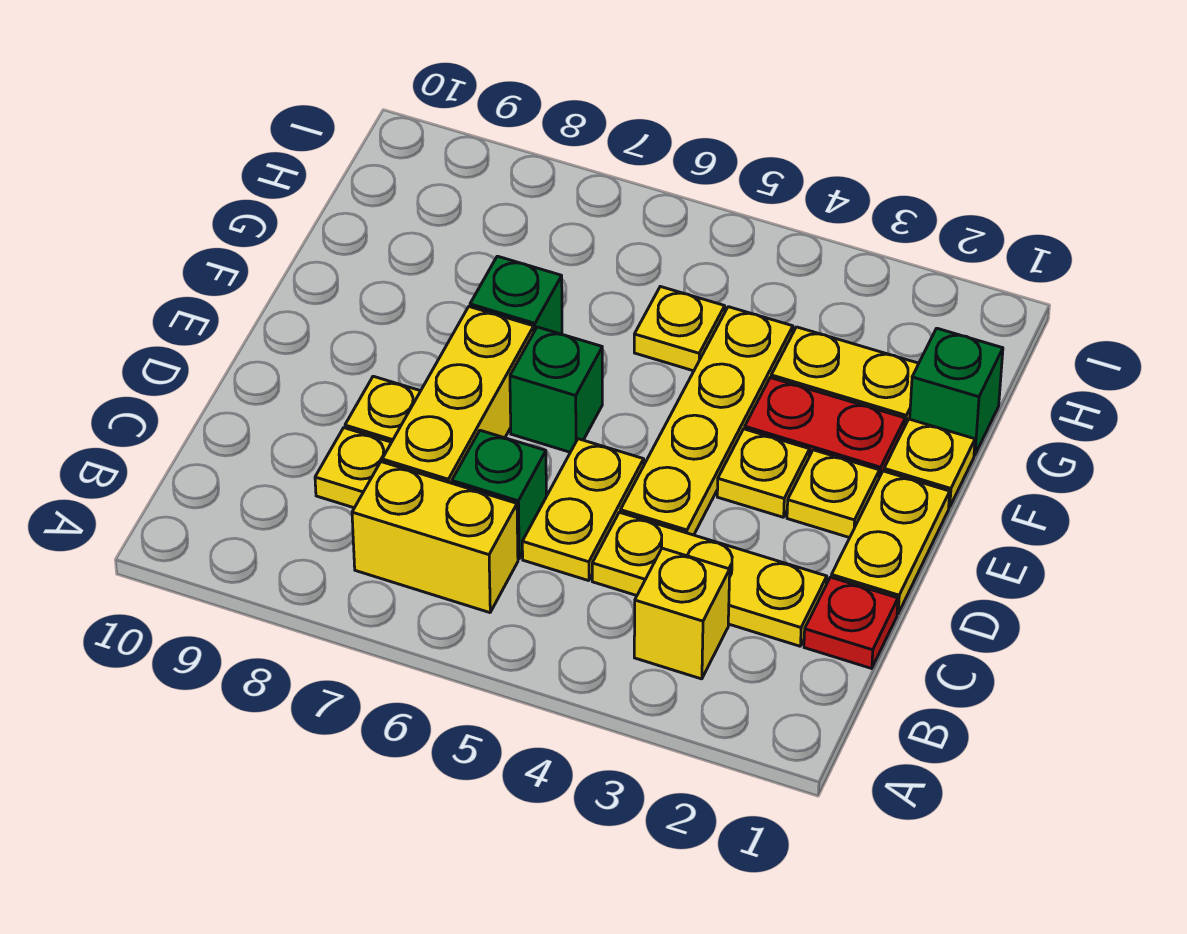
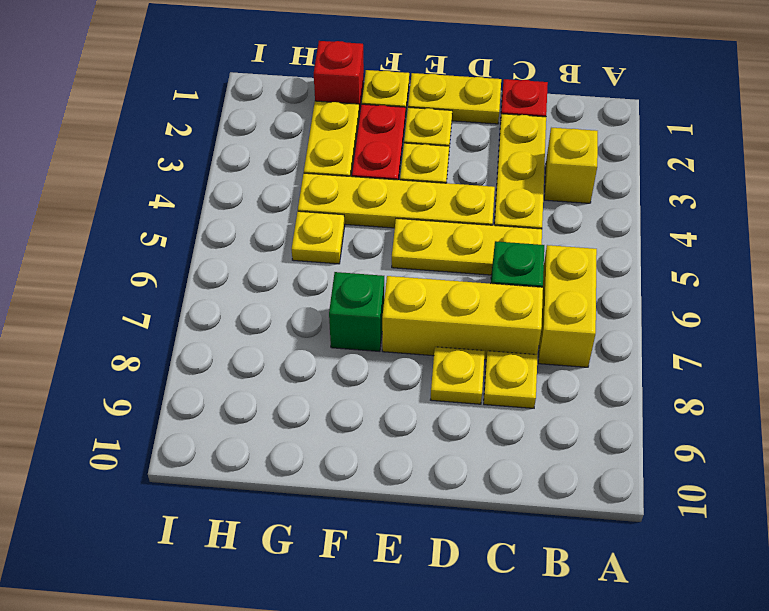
yellow 1x2 plate [522,439,644,581] -> yellow 1x3 plate [392,218,542,275]
green 1x1 brick [510,327,602,452] -> none
green 1x1 brick [910,328,1003,455] -> red 1x1 brick [314,41,364,114]

